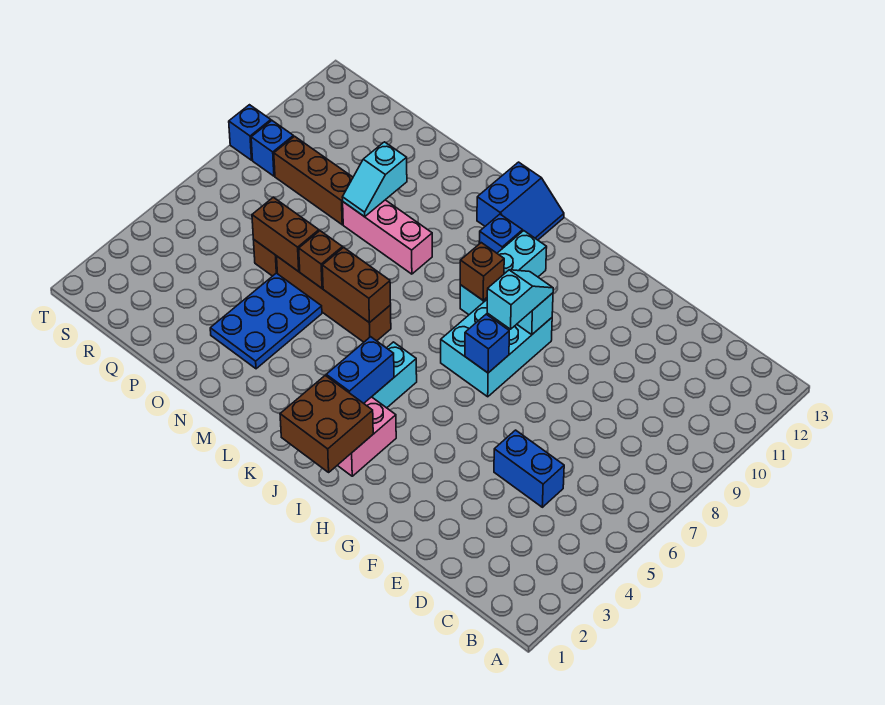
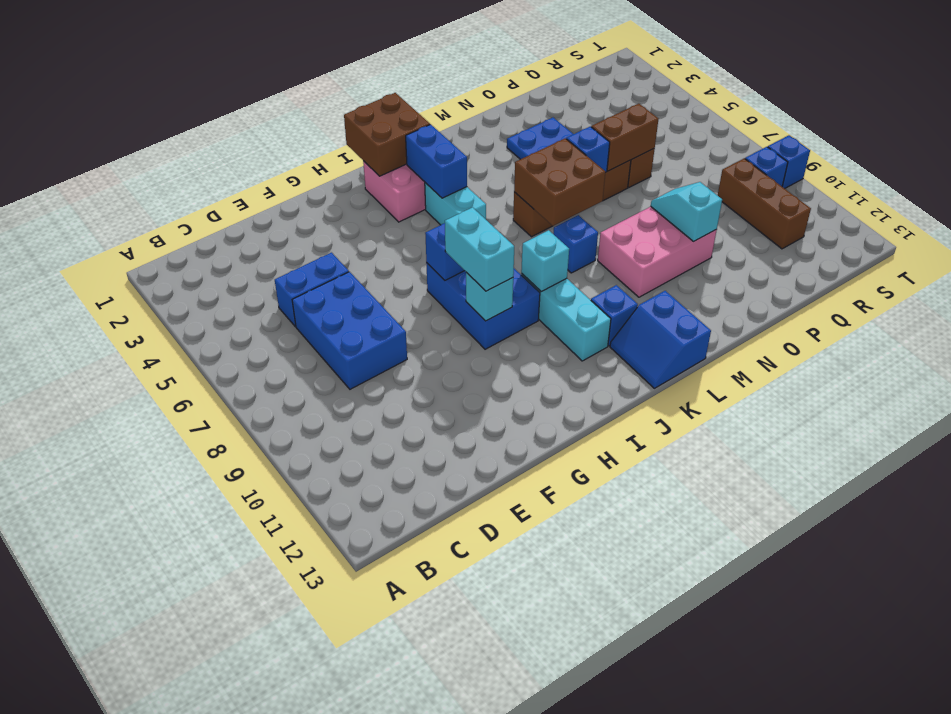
none -> blue 2x3 brick [292,272,407,389]
cyan 2x3 brick [441,300,552,397] -> blue 2x3 brick [426,263,540,349]
cyan 1x2 slope [487,270,553,329] -> cyan 1x2 brick [445,207,514,291]
brown 1x1 brick [460,243,504,300] -> cyan 1x1 brick [521,230,569,291]
brown 1x2 brick [322,247,391,323] -> brown 2x2 brick [514,138,605,226]
none -> blue 1x1 brick [553,215,598,273]
pink 1x3 brick [343,200,432,274] -> pink 2x3 brick [598,207,717,297]
brown 1x1 brick [299,231,343,288] -> blue 1x1 brick [566,127,610,172]
brown 1x3 brick [274,136,353,225] -> brown 1x3 brick turned to [718,158,811,249]

